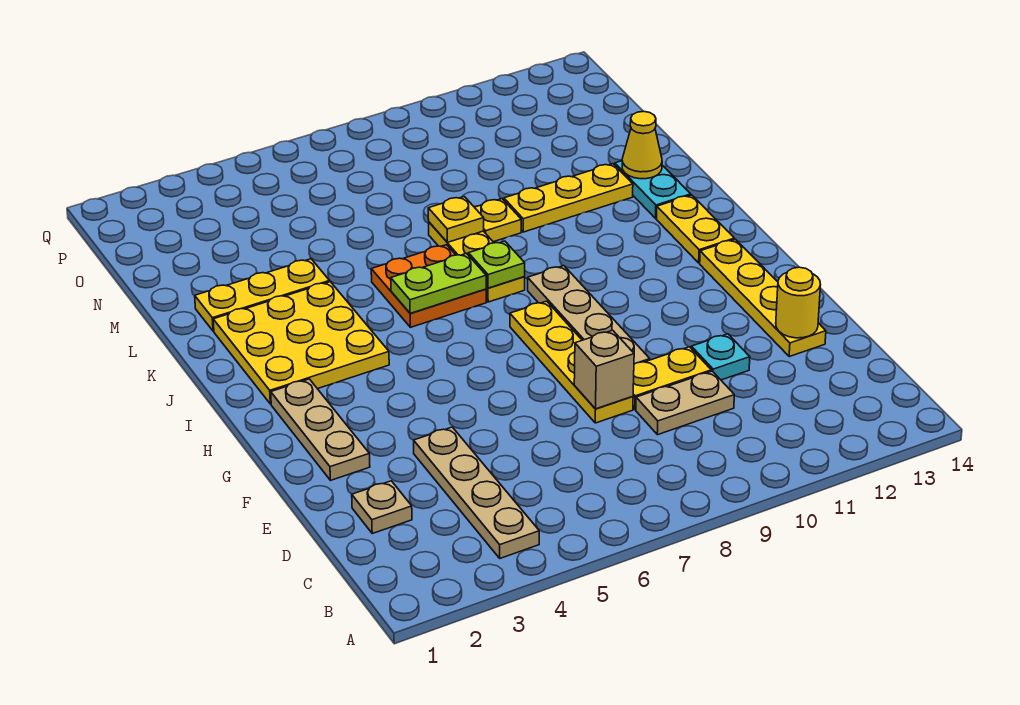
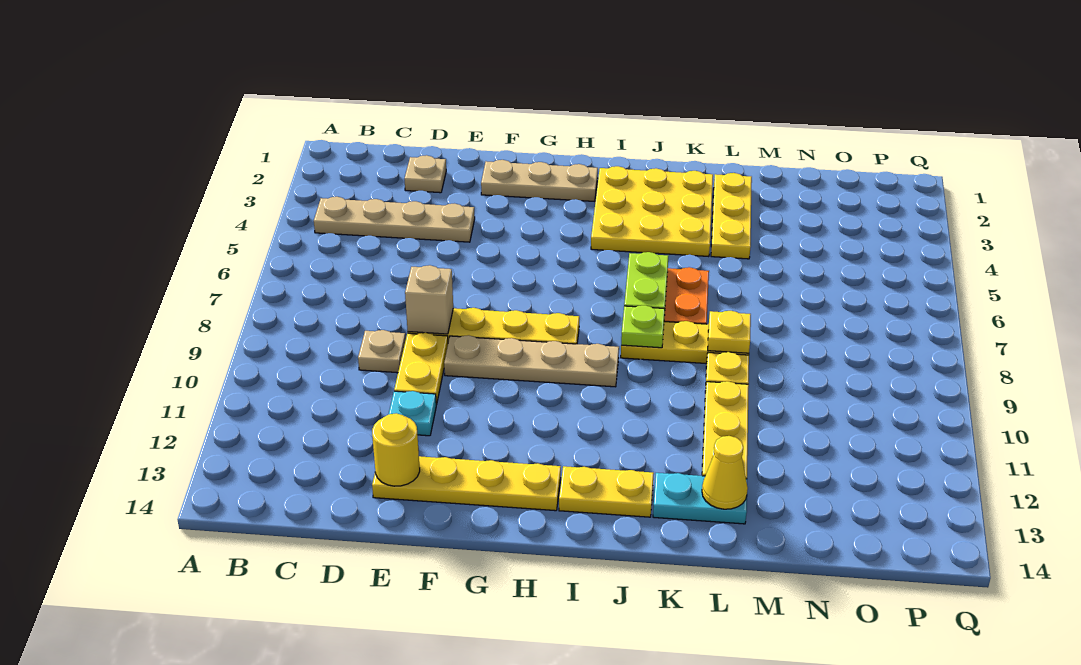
tan 1x2 plate [636,371,734,435] -> tan 1x1 plate [358,330,406,373]

